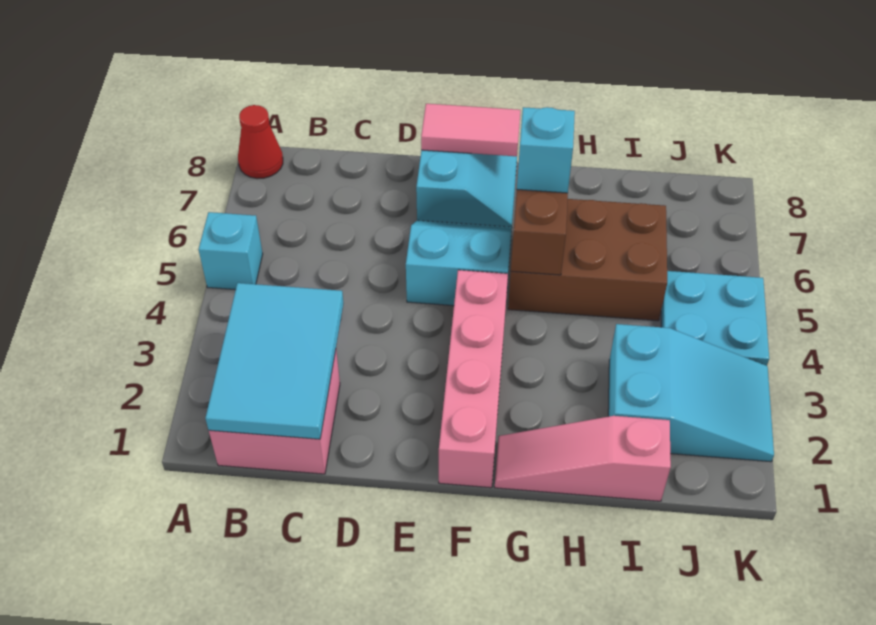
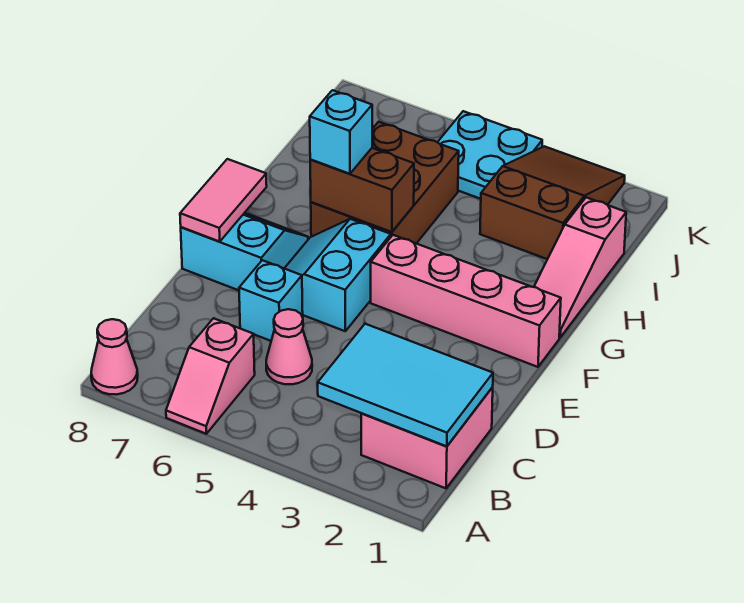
cyan 1x1 brick [199,212,263,290] -> cyan 1x1 brick moved to [239,260,303,341]
none -> pink 1x2 slope [166,318,255,434]
red 1x1 cone [238,105,283,179] -> pink 1x1 cone [91,319,138,395]
none -> pink 1x1 cone [266,309,312,384]
cyan 2x3 slope [608,324,774,462] -> brown 2x3 slope [480,146,625,259]

